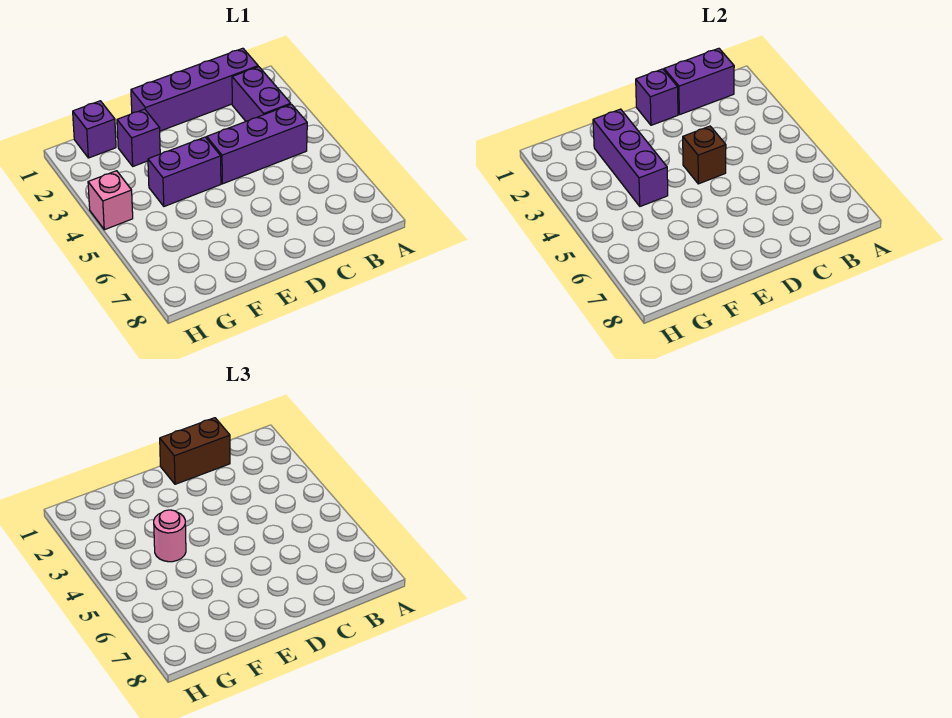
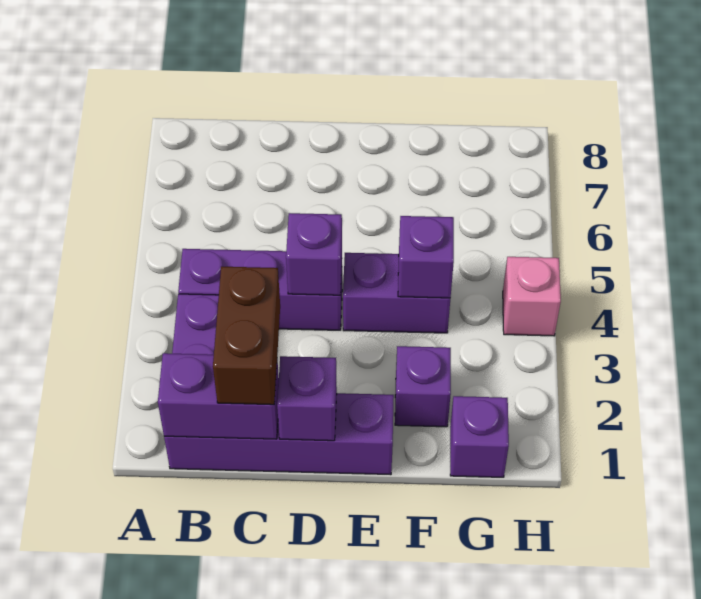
brown 1x2 brick [160,418,230,484] -> brown 1x2 brick turned to [213,267,280,405]
brown 1x1 brick [683,126,726,184] -> purple 1x1 brick [286,213,342,295]
purple 1x3 brick [593,109,668,206] -> purple 1x1 brick [398,216,454,298]
pink 1x1 round brick [154,510,186,562] -> none

